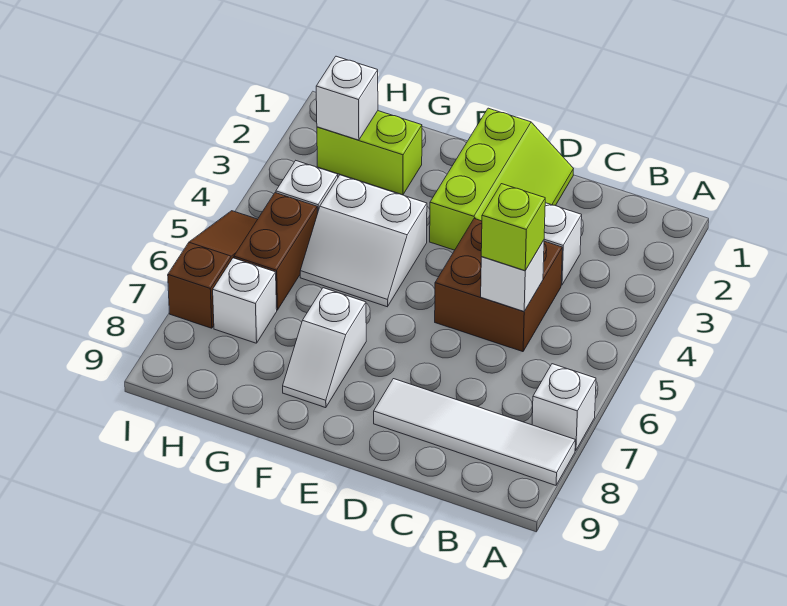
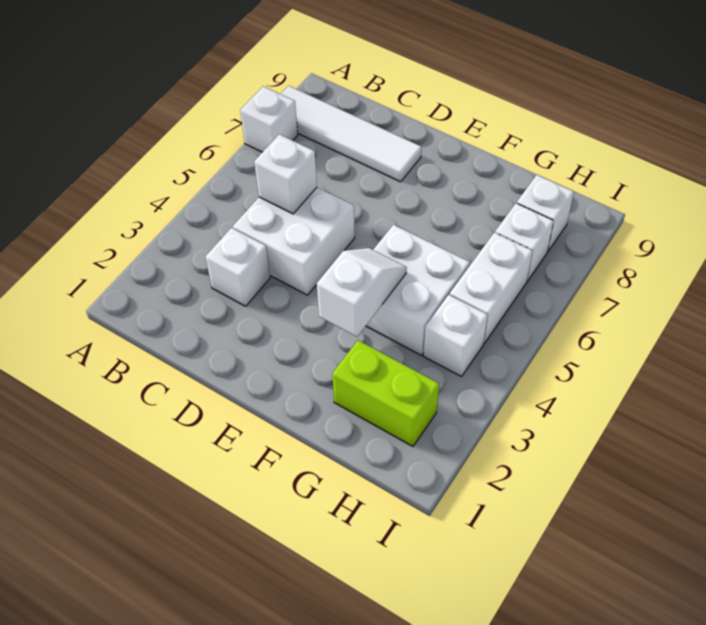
brown 2x2 brick [435,219,562,352] -> white 2x2 brick [233,187,355,295]
lime 1x1 brick [481,184,545,271] -> none
lime 2x3 slope [430,108,573,250] -> none
white 2x2 slope [300,175,427,307] -> white 2x2 brick [366,225,470,355]
white 1x2 slope [283,288,366,408] -> white 1x2 slope moved to [317,248,407,337]
white 1x1 brick [316,56,378,140] -> white 1x1 brick moved to [517,175,574,251]
brown 1x2 brick [234,193,317,310] -> white 1x2 brick [450,233,533,343]
brown 1x3 slope [168,211,258,328] -> none

